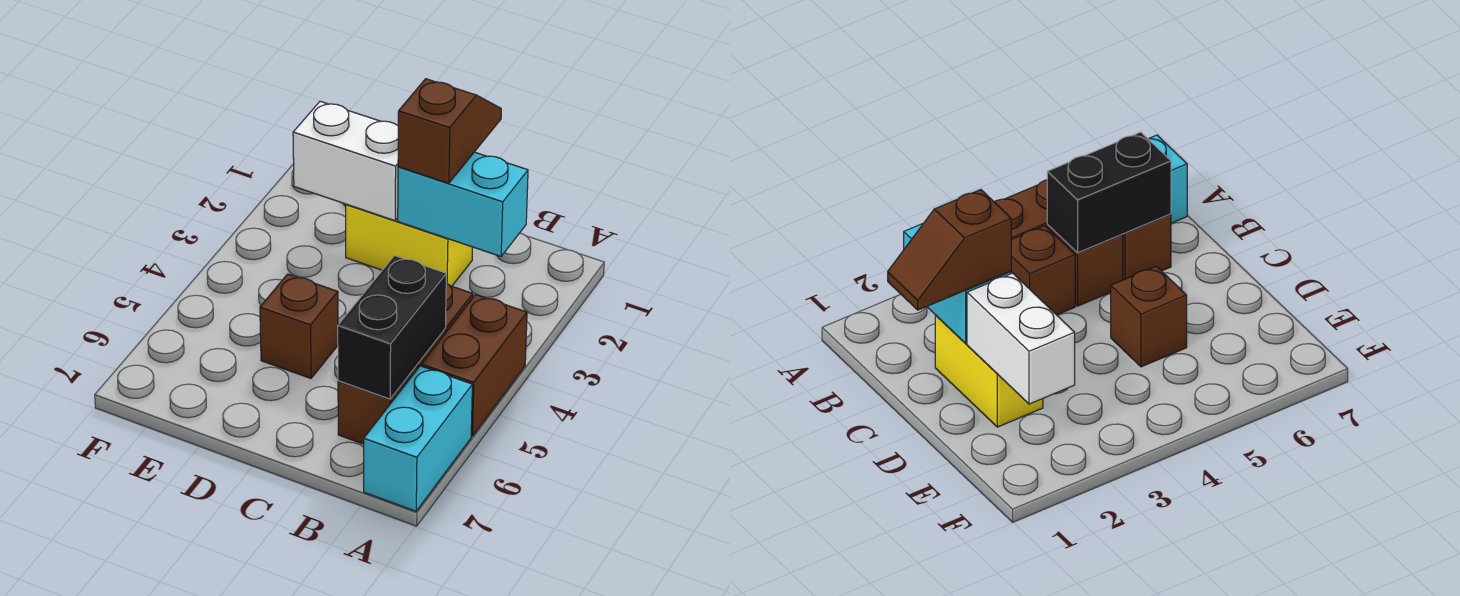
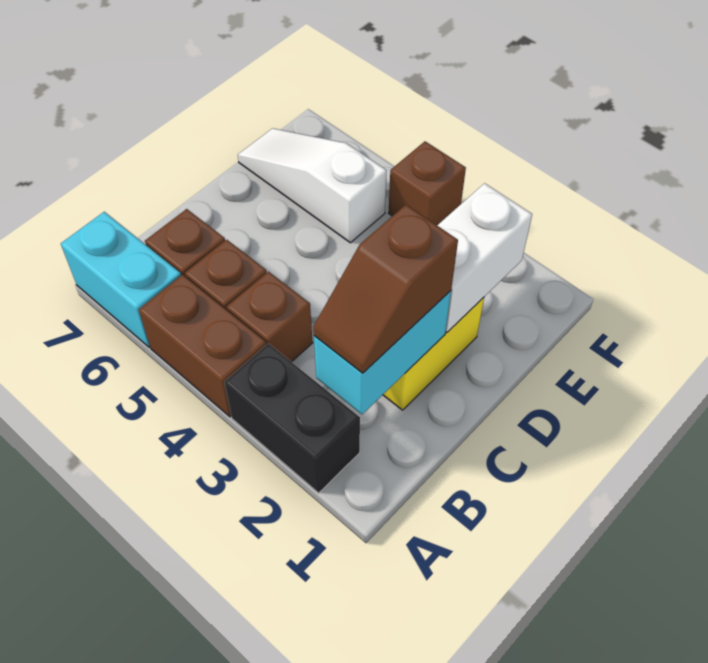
black 1x2 brick [338,256,446,399] -> black 1x2 brick moved to [224,344,360,493]
brown 1x2 slope [398,79,501,183] -> brown 1x2 slope turned to [313,205,458,373]
brown 1x1 brick [260,274,338,378] -> brown 1x1 brick moved to [388,141,466,225]
none -> white 1x3 slope [238,128,387,243]

